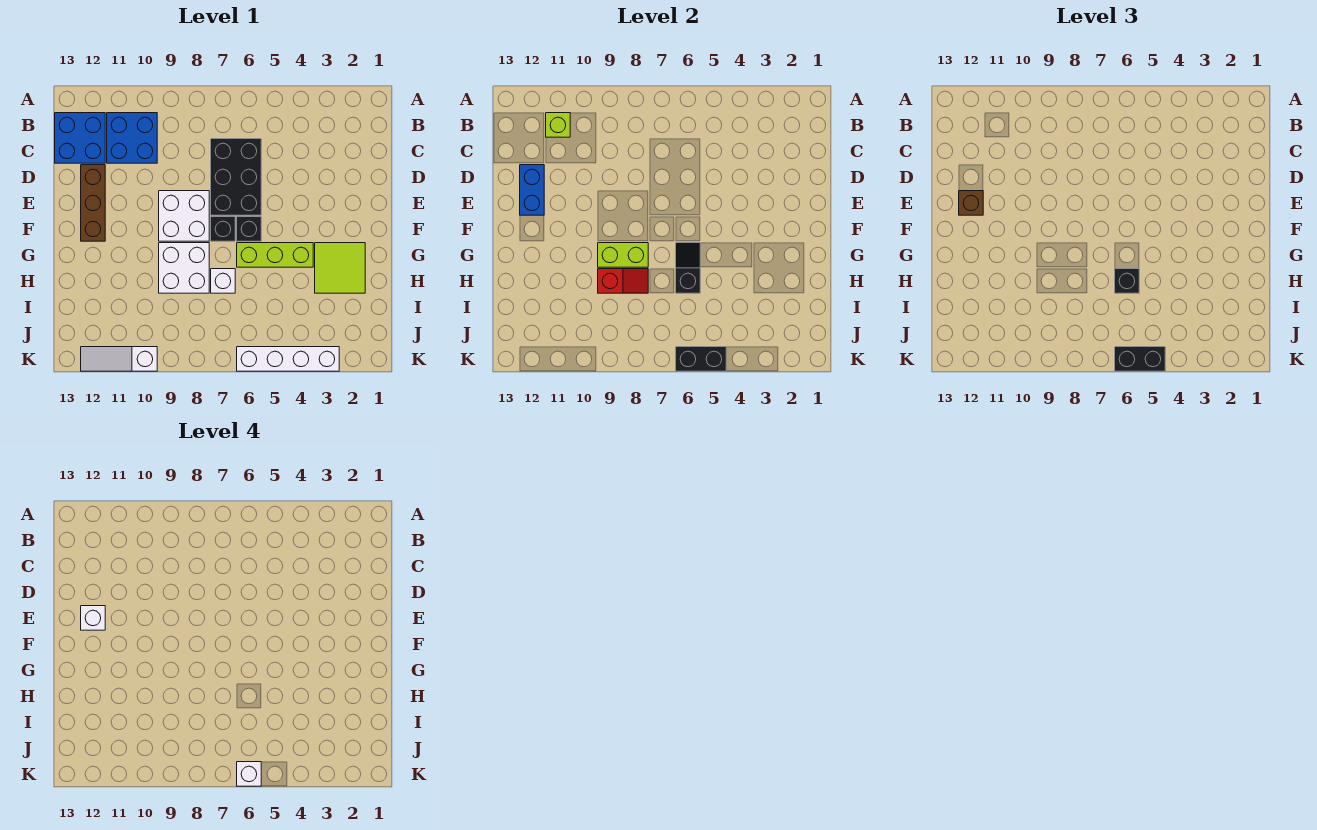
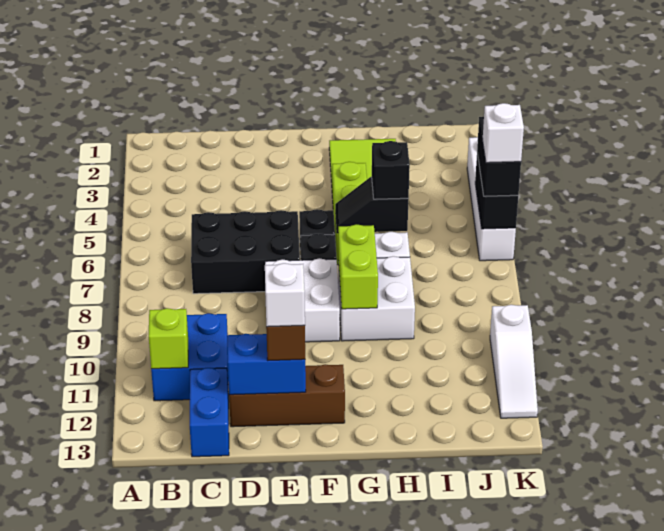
blue 2x2 brick [55,113,105,163] -> blue 1x2 brick [190,368,229,457]
red 1x2 slope [598,269,648,293] -> none

